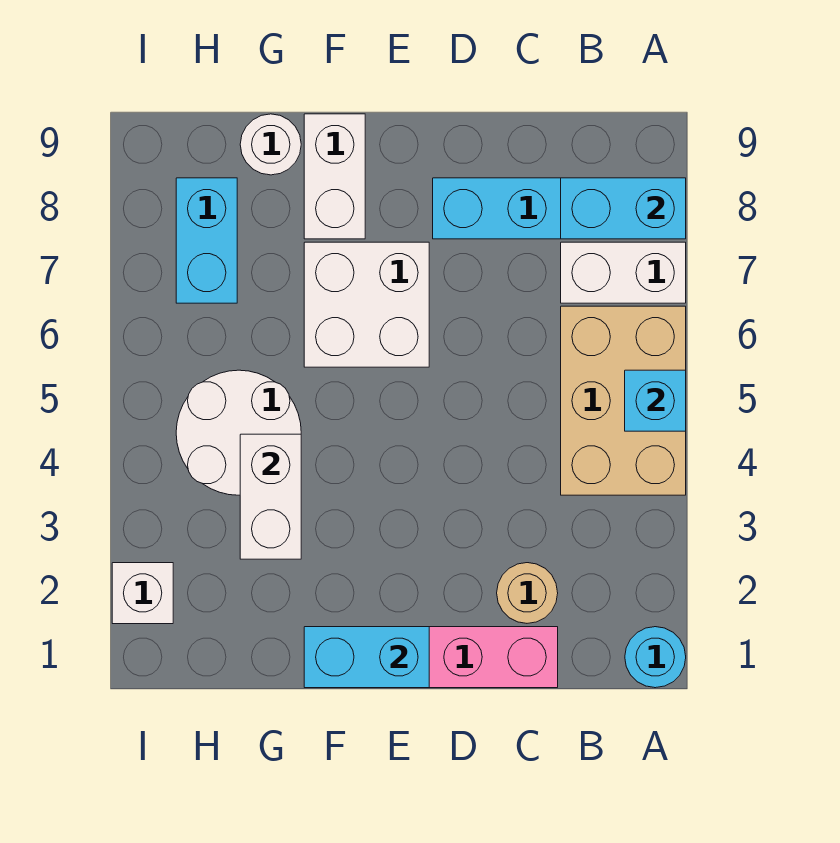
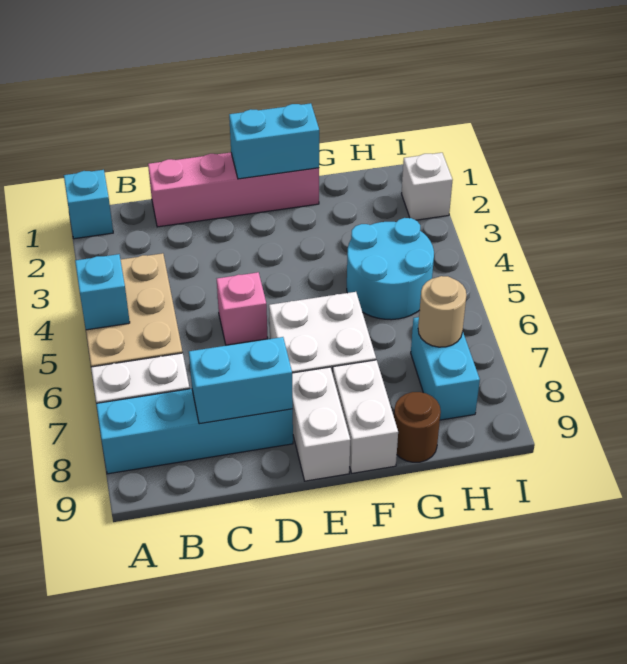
cyan 1x1 round brick [625,627,686,688] -> cyan 1x1 brick [64,170,113,239]
cyan 1x2 brick [561,178,686,239] -> cyan 1x2 brick moved to [189,337,293,424]
tan 1x1 round brick [497,563,558,623] -> tan 1x1 round brick moved to [418,276,467,347]
none -> pink 1x1 brick [217,272,268,345]
white 1x2 brick [240,434,301,559] -> white 1x2 brick moved to [292,367,350,481]
white 2x2 round brick [176,370,301,495] -> cyan 2x2 round brick [347,218,434,320]
white 1x1 round brick [240,114,301,175] -> brown 1x1 round brick [394,392,441,462]

